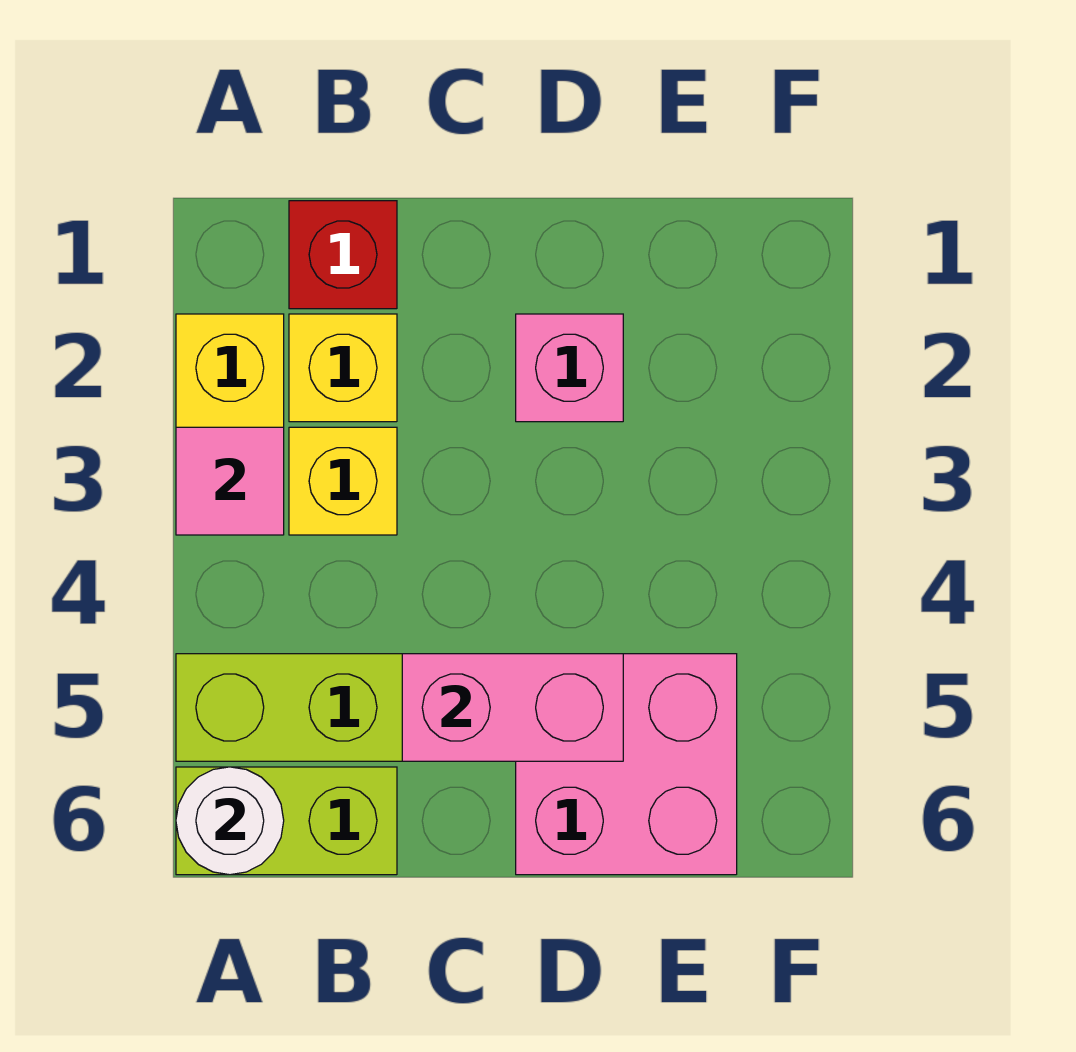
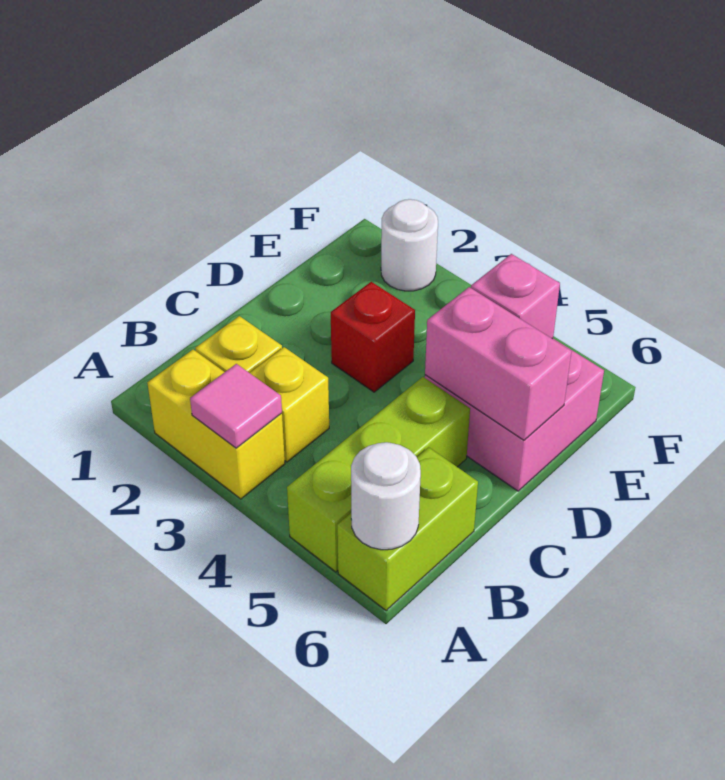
red 1x1 brick [289,201,397,309] -> red 1x1 brick moved to [331,282,415,392]
pink 1x2 brick [402,654,623,761] -> pink 1x2 brick turned to [425,287,572,440]
pink 1x1 brick [516,314,623,422] -> pink 1x1 brick moved to [471,254,560,338]
none -> white 1x1 round brick [381,199,438,291]

